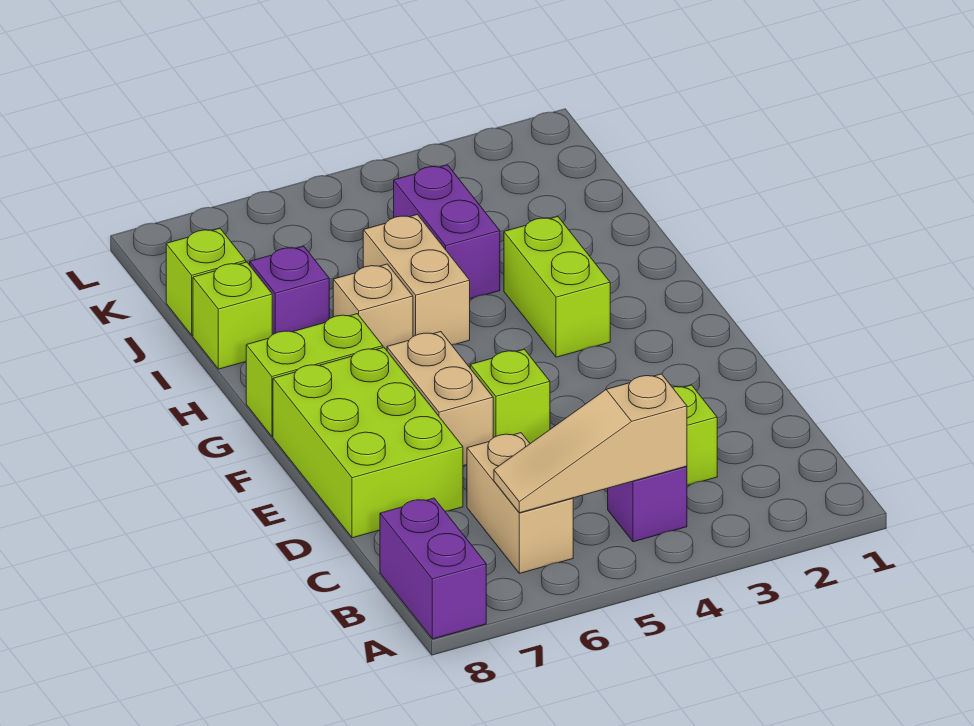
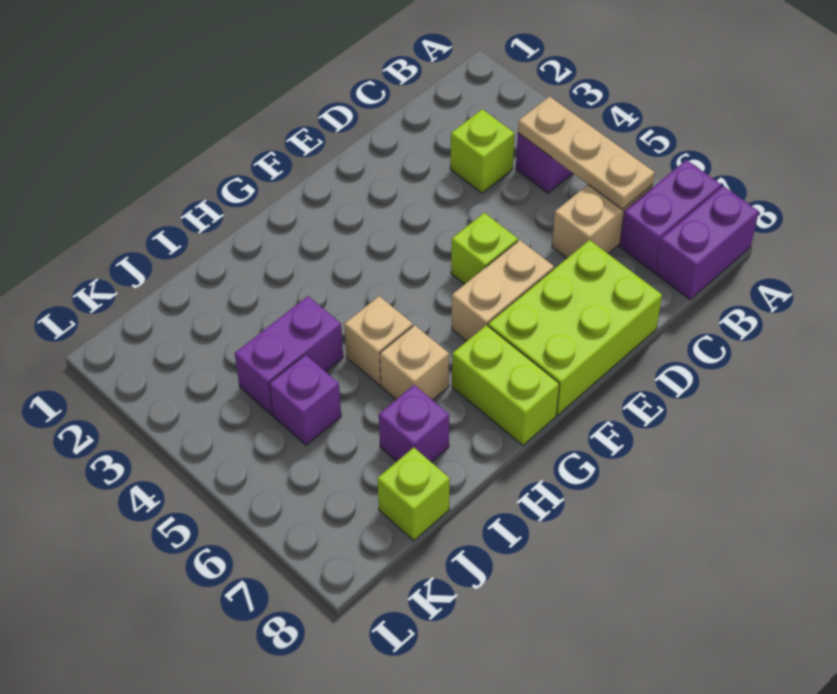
none -> purple 1x2 brick [619,160,721,272]
tan 1x3 slope [494,374,687,513] -> tan 1x3 plate [518,97,655,209]
lime 1x2 brick [504,217,610,357] -> none
tan 1x2 brick [363,215,470,345] -> tan 1x1 brick [344,296,413,385]
lime 1x1 brick [193,262,272,369] -> none
none -> purple 1x1 brick [269,355,341,445]

